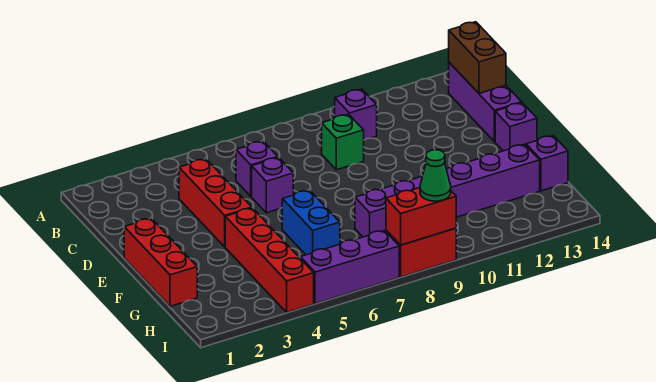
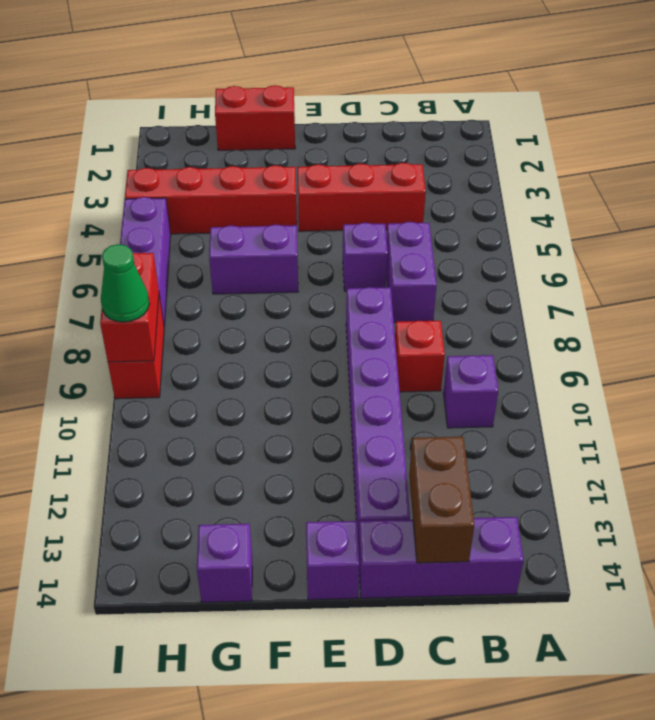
brown 1x2 brick [449,22,506,93] -> brown 1x2 brick turned to [409,437,474,563]
purple 1x1 brick [236,141,278,196] -> purple 1x2 brick [387,222,437,323]
green 1x1 brick [322,114,364,170] -> red 1x1 brick [395,321,445,392]
red 1x3 brick [124,218,197,306] -> red 1x2 brick [215,85,295,150]
blue 1x2 brick [282,190,340,255] -> purple 1x2 brick [209,224,298,294]
purple 1x6 brick [355,144,540,237] -> purple 1x6 brick moved to [346,287,410,550]

